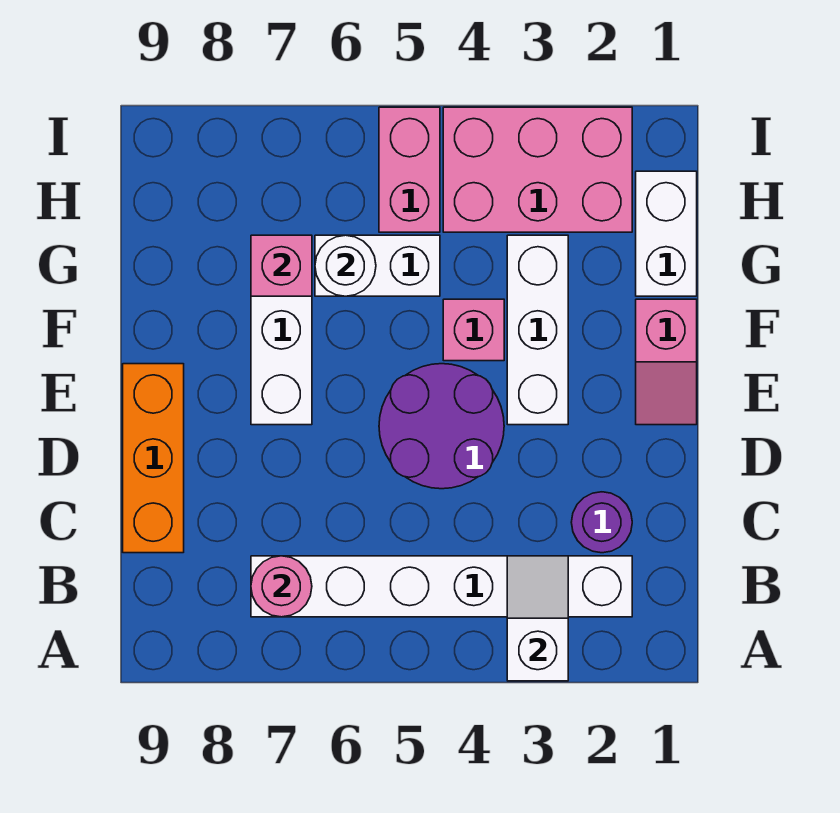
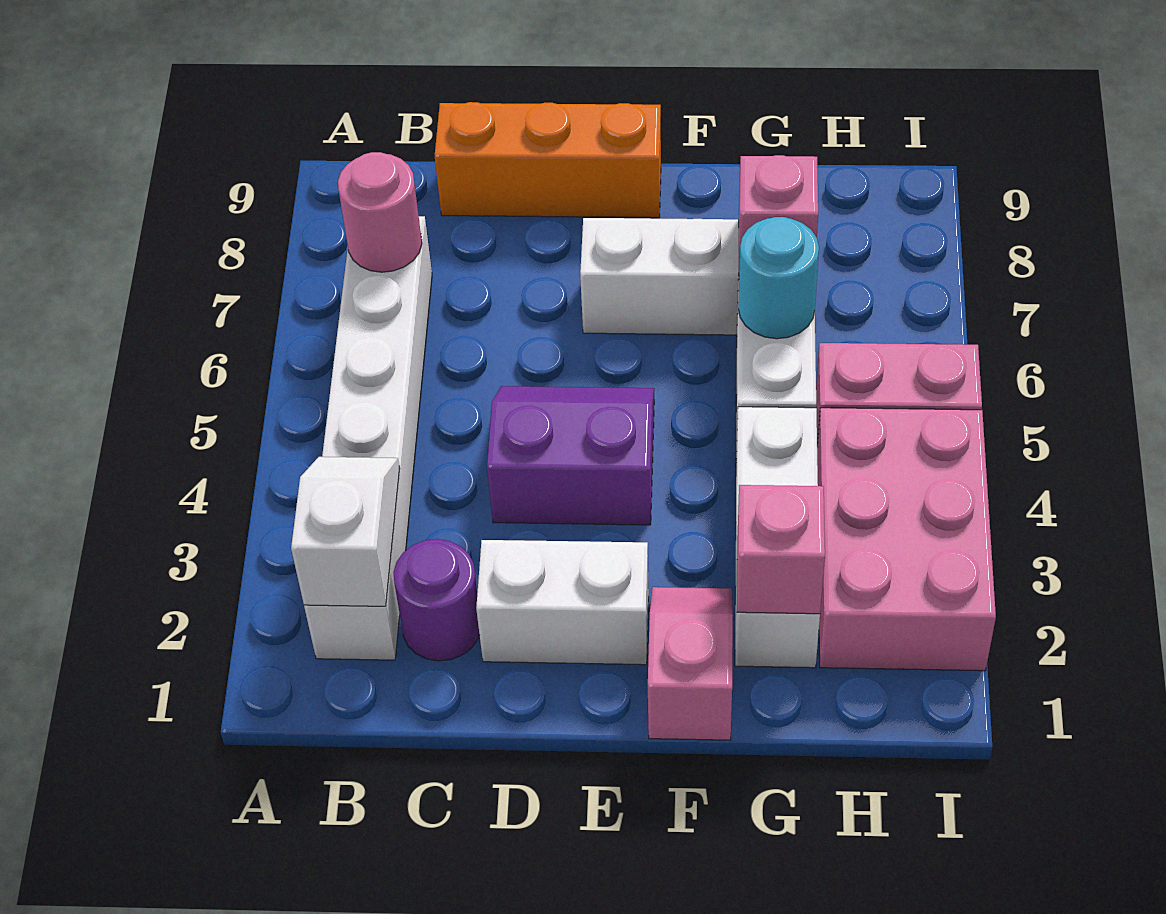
white 1x2 slope [507,556,568,681] -> white 1x2 slope turned to [291,457,400,606]
purple 2x2 round brick [379,364,504,489] -> purple 2x2 slope [487,386,654,525]
pink 1x2 slope [636,299,697,425] -> pink 1x2 slope turned to [648,587,733,740]
white 1x3 brick [507,235,568,425] -> white 1x3 brick turned to [735,407,820,668]
pink 1x1 brick [443,299,504,361] -> pink 1x1 brick moved to [737,485,825,614]
white 1x2 brick [636,171,697,296] -> white 1x2 brick moved to [476,540,649,665]
white 1x1 round brick [315,235,376,296] -> cyan 1x1 round brick [738,217,819,339]

